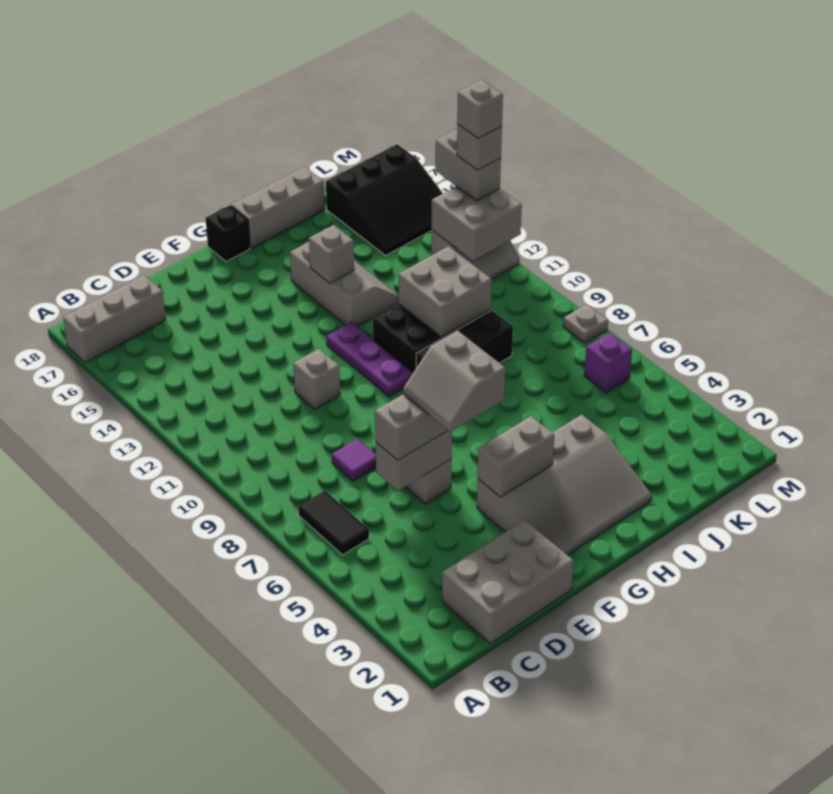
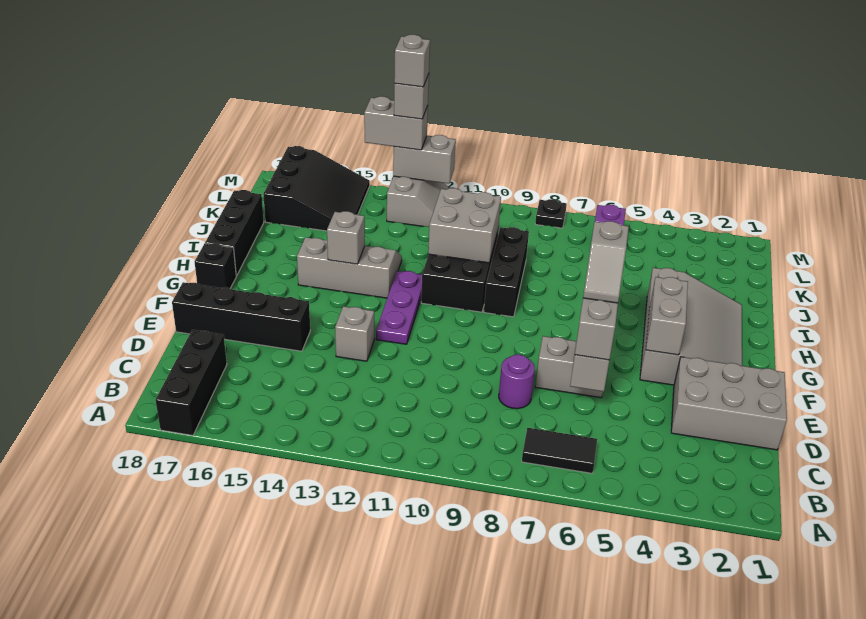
grey 1x3 brick [63,275,165,363] -> black 1x3 brick [156,330,227,435]
grey 2x3 brick [442,520,573,643] -> grey 2x3 brick turned to [671,357,787,450]
purple 1x1 tile [332,439,376,481] -> purple 1x1 round brick [499,355,535,409]
grey 2x2 slope [403,331,505,432] -> grey 1x2 slope [583,221,629,303]
grey 1x1 brick [293,349,340,409] -> grey 1x1 brick moved to [335,306,374,361]
none -> black 1x4 brick [172,282,310,351]
purple 1x3 plate [326,322,413,397] -> purple 1x3 plate turned to [376,271,422,344]
grey 1x3 brick [231,167,325,248] -> black 1x3 brick [205,190,264,276]
grey 2x2 brick [432,186,522,261] -> grey 1x2 brick [393,135,456,184]
grey 1x1 plate [563,304,608,343] -> black 1x1 plate [535,199,567,228]

